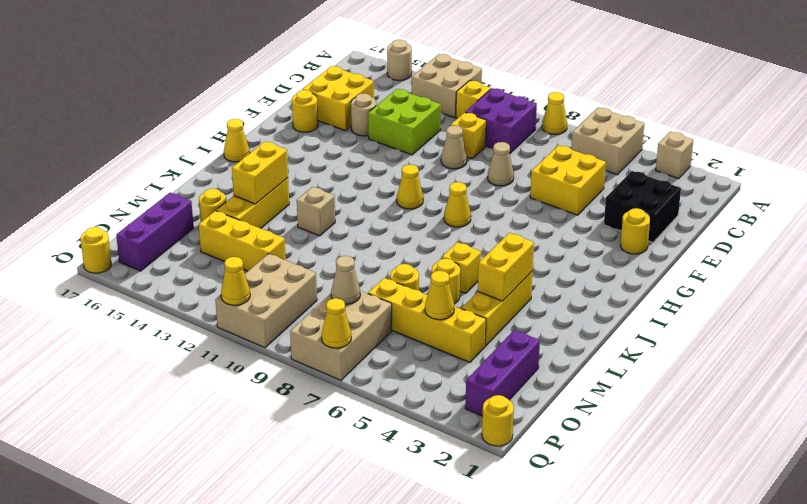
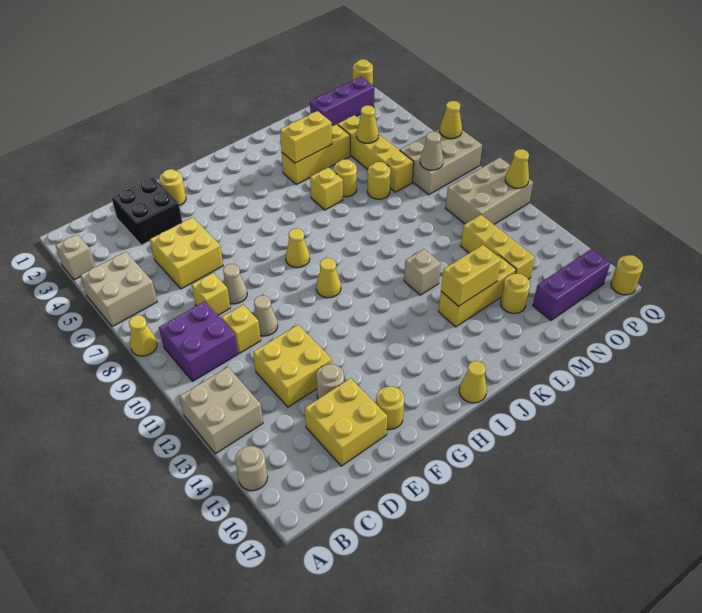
yellow 1x1 brick [456,81,491,119] -> yellow 1x1 brick moved to [192,273,230,315]
lime 2x2 brick [368,89,441,155] -> yellow 2x2 brick [253,325,332,407]

